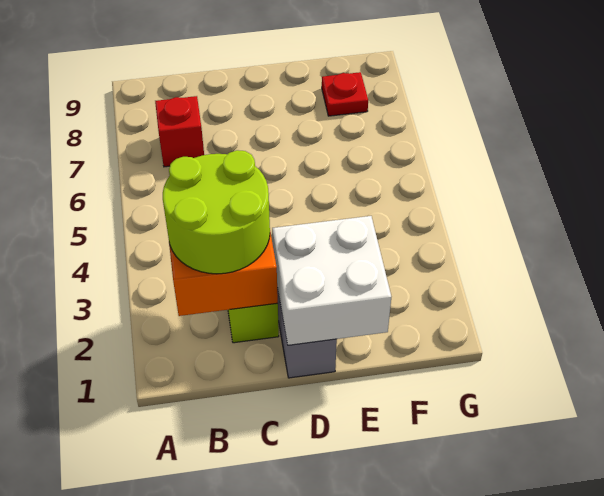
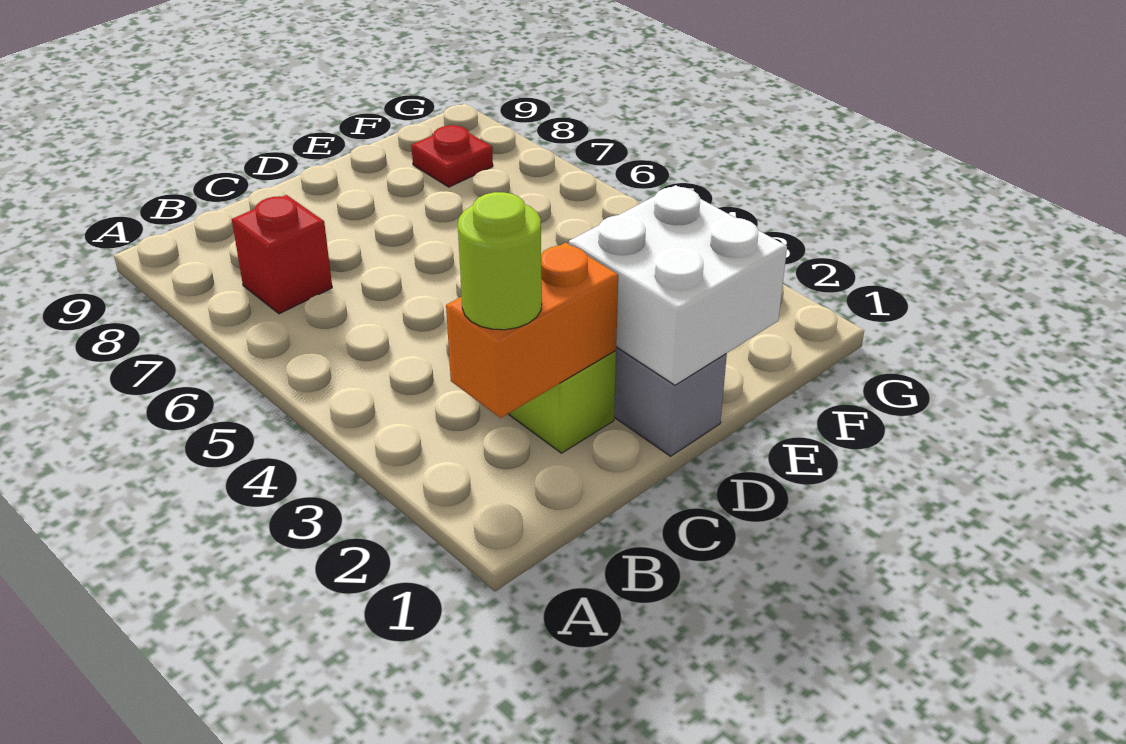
lime 2x2 round brick [163,150,270,274] -> lime 1x1 round brick [458,192,542,330]

